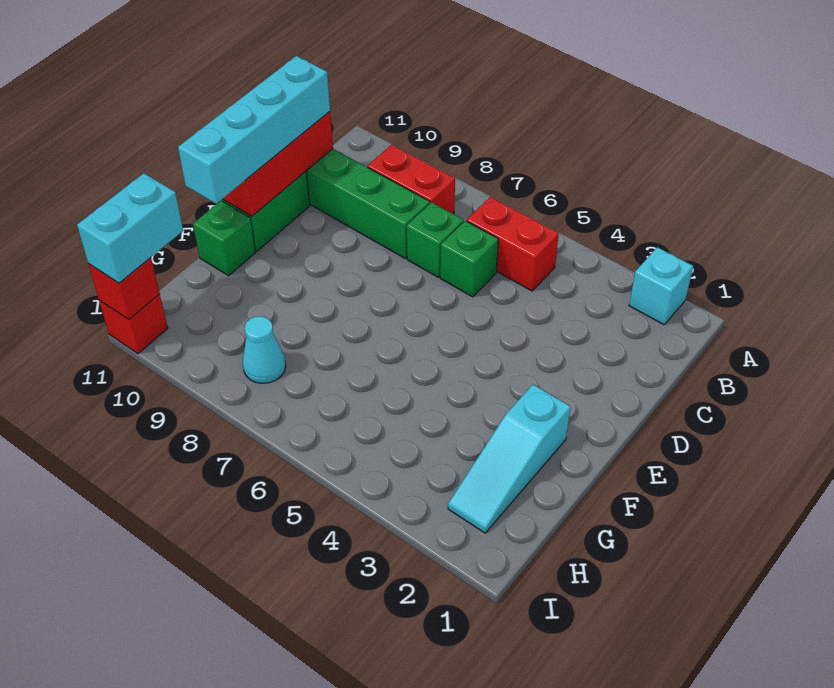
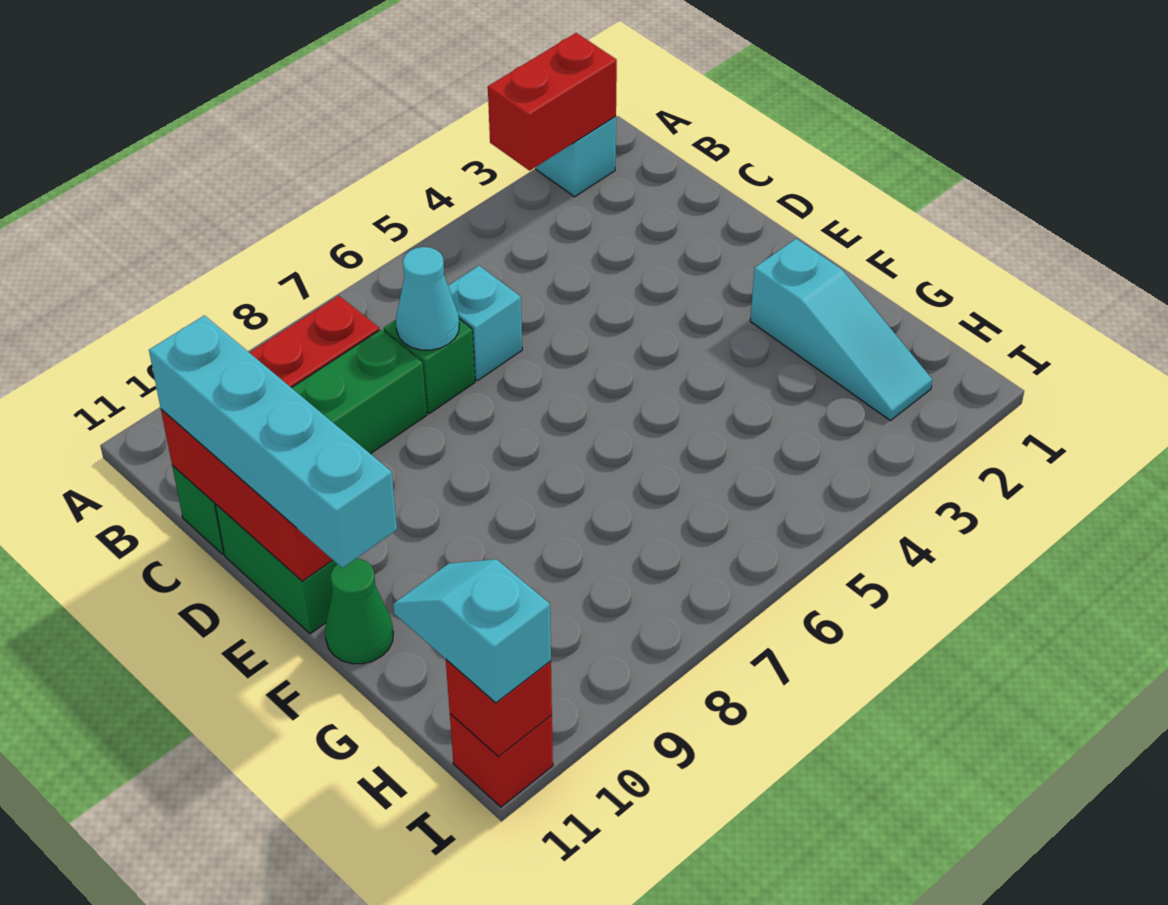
red 1x2 brick [467,197,559,291] -> red 1x2 brick moved to [488,33,617,171]
green 1x1 brick [440,221,498,297] -> cyan 1x1 brick [448,266,522,381]
green 1x1 brick [193,201,256,276] -> green 1x1 cone [325,559,393,664]
cyan 1x1 cone [243,316,286,383] -> cyan 1x1 cone moved to [396,247,459,350]
cyan 1x2 brick [77,173,183,283] -> cyan 1x2 slope [393,559,551,703]

